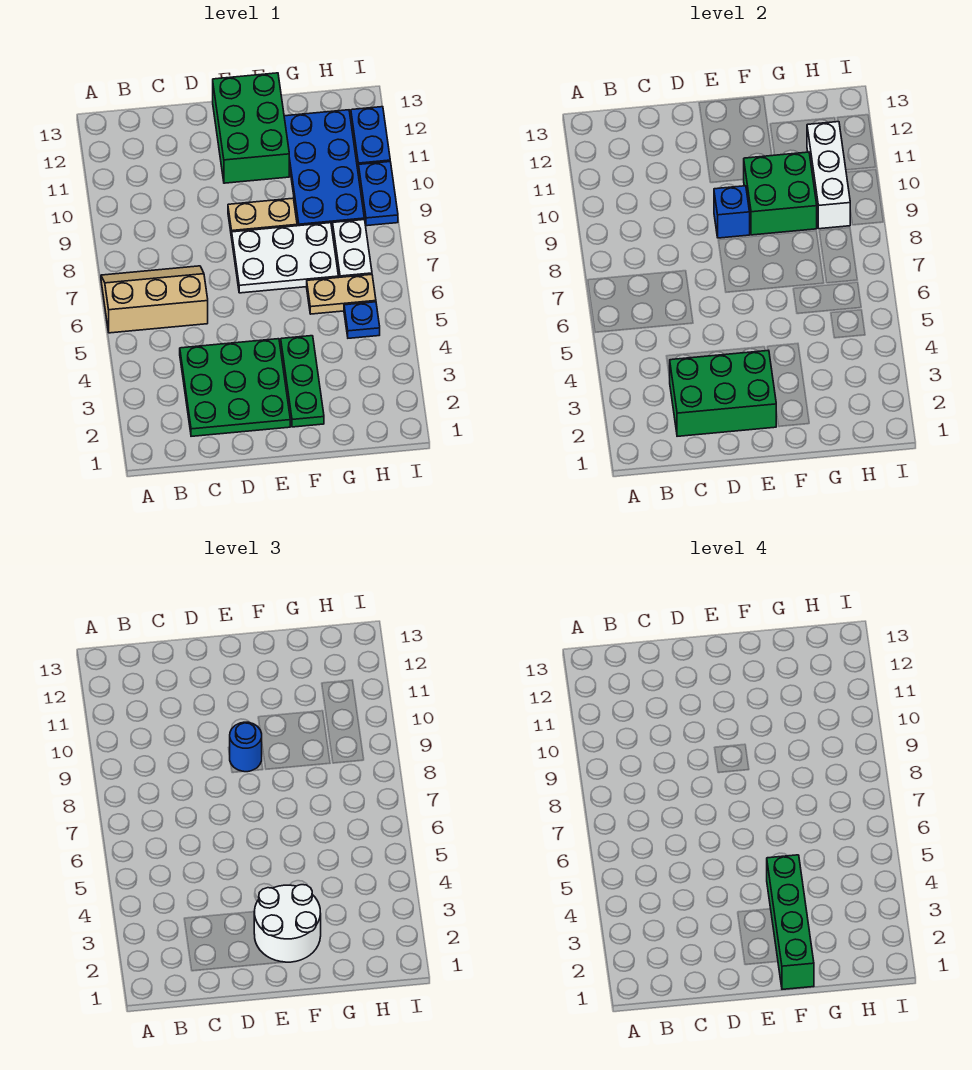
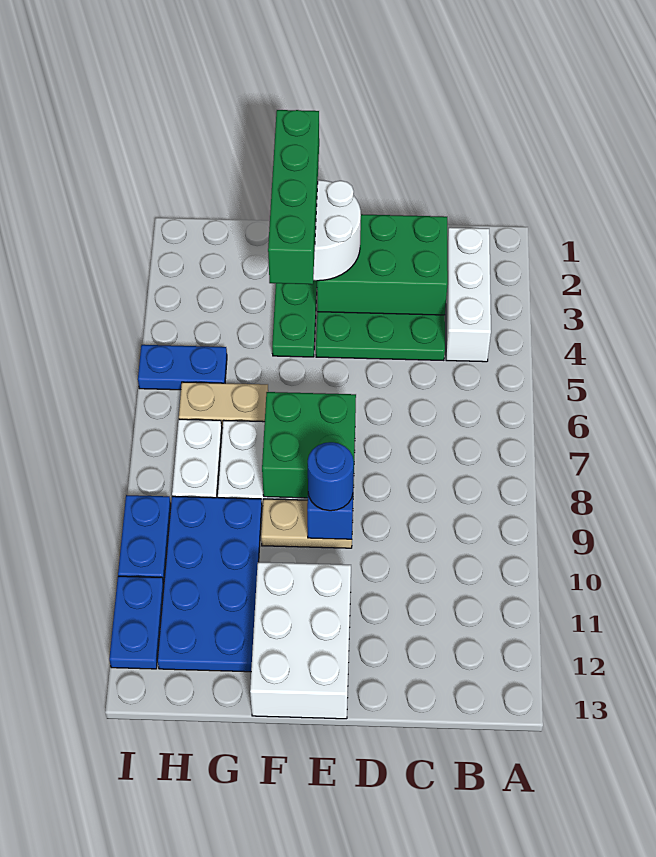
tan 2x3 slope [101,266,208,333] -> none
green 2x3 brick [213,73,289,183] -> white 2x3 brick [250,562,351,719]
green 2x2 brick [744,152,817,235] -> green 2x2 brick moved to [262,392,356,498]
blue 1x1 plate [344,302,380,338] -> blue 1x2 plate [138,345,227,390]
white 1x3 brick [807,122,850,229] -> white 1x3 brick moved to [446,227,491,362]

